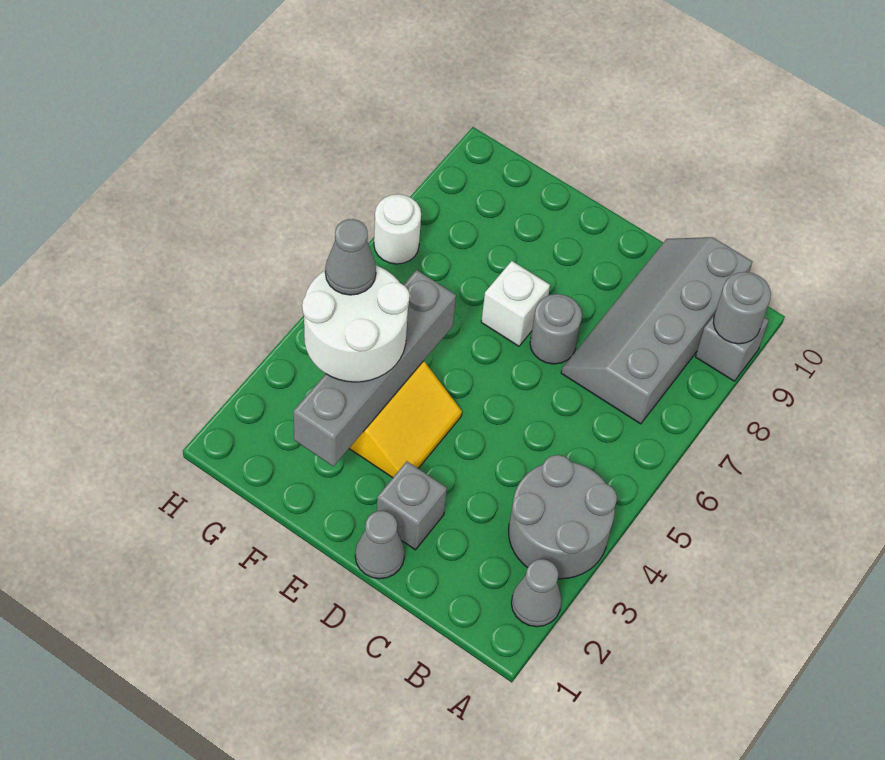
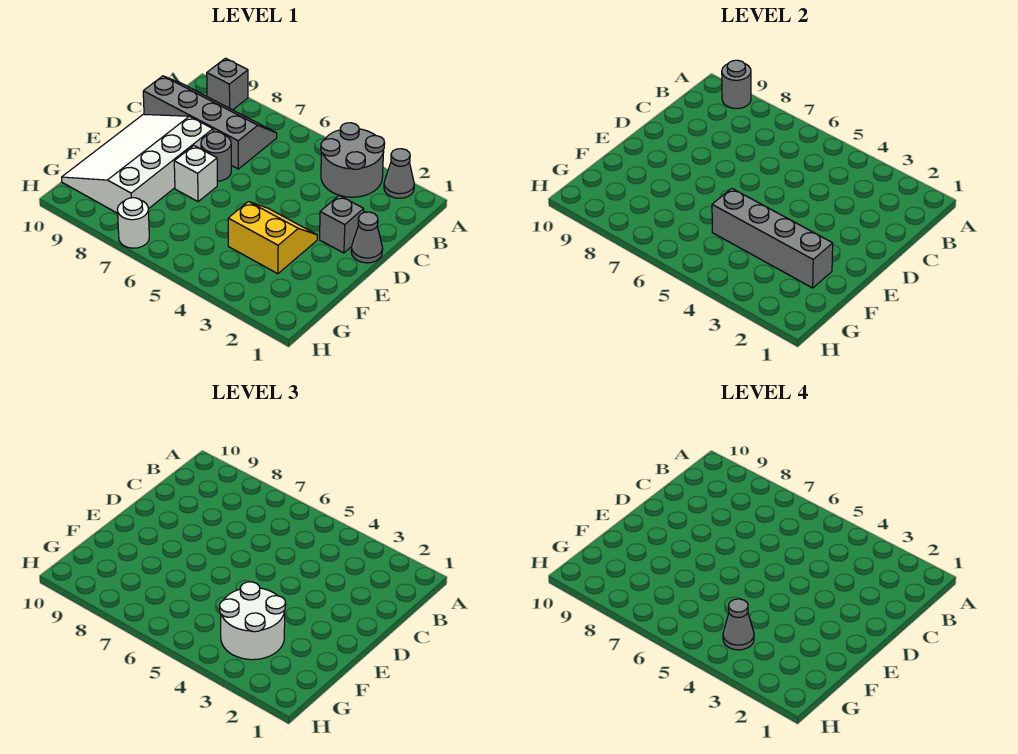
grey 2x4 slope [561,237,753,424] -> grey 2x4 slope turned to [143,76,277,169]
none -> white 3x4 slope [62,114,213,213]

